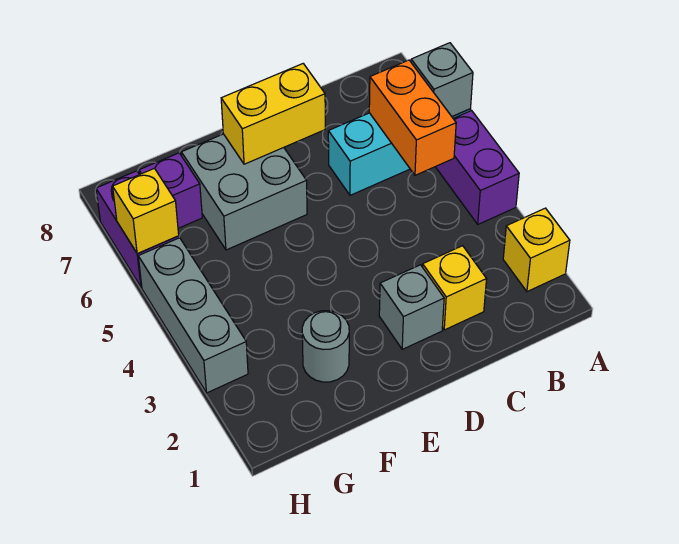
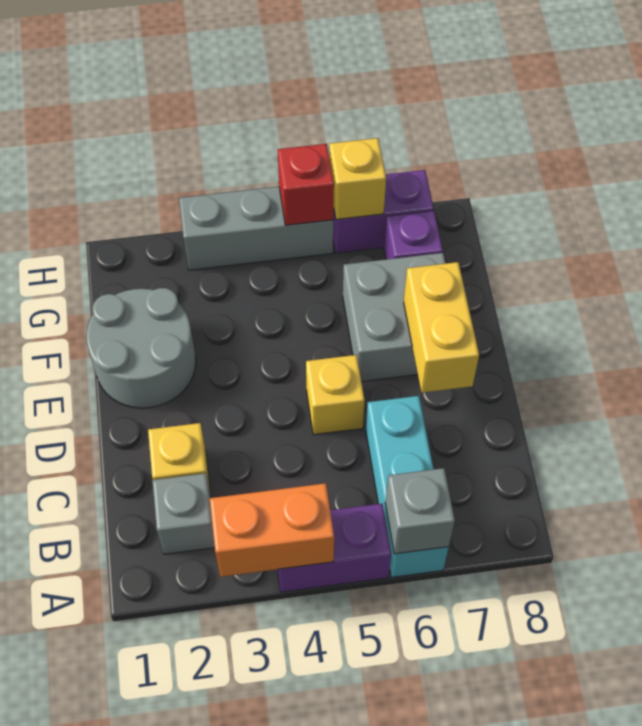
yellow 1x1 brick [503,208,570,292] -> yellow 1x1 brick moved to [306,355,365,435]
orange 1x2 brick [369,60,456,175] -> orange 1x2 brick moved to [210,483,334,577]
grey 1x1 brick [379,265,444,349] -> grey 1x1 brick moved to [152,473,215,554]
grey 1x1 round brick [302,311,349,382] -> grey 2x2 round brick [86,288,196,408]
none -> red 1x1 brick [278,144,334,225]

